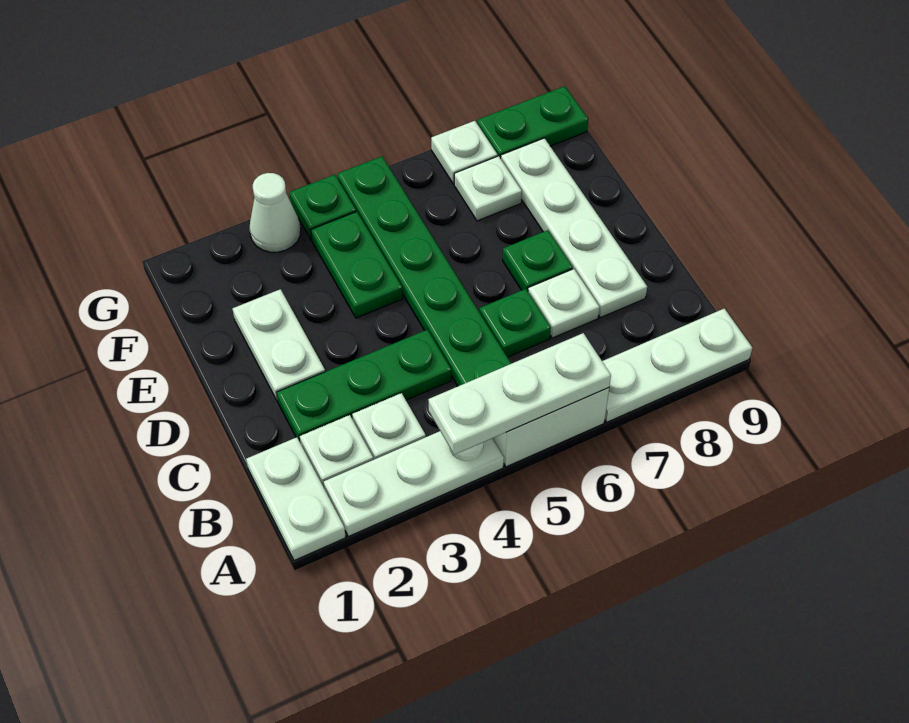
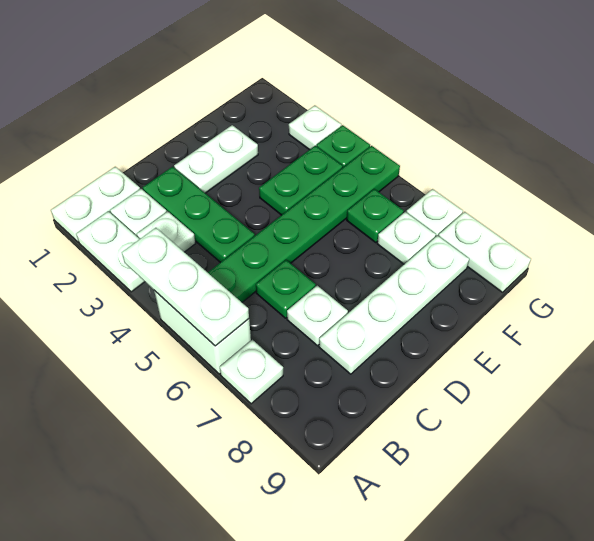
white 1x3 plate [324,431,504,537] -> white 1x2 plate [76,211,145,292]
white 1x3 plate [602,309,752,422] -> white 1x1 plate [220,340,283,404]
green 1x1 plate [503,230,573,291] -> green 1x1 plate moved to [347,189,404,242]
white 1x1 cone [249,173,301,252] -> white 1x1 plate [289,105,341,150]
green 1x2 plate [477,86,588,159] -> white 1x2 plate [439,212,531,292]

